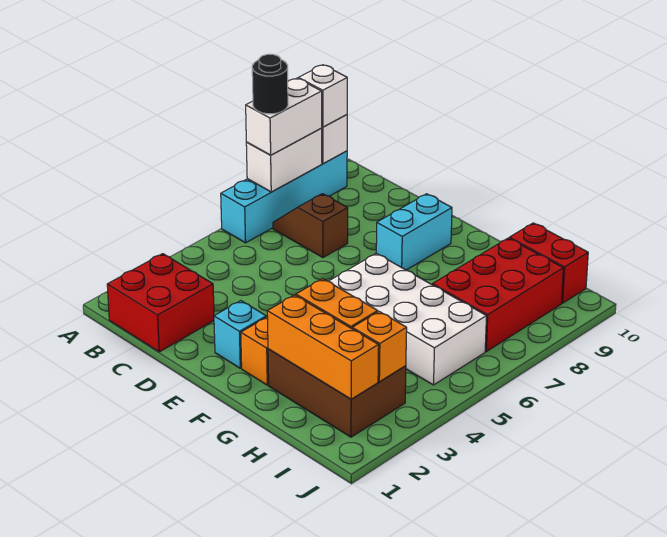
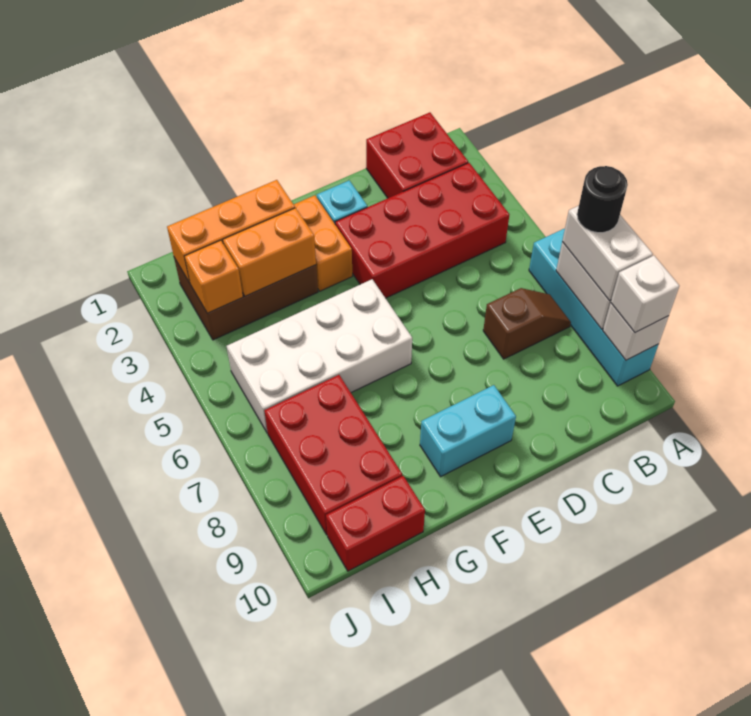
none -> red 2x4 brick [335,163,509,298]
cyan 1x2 brick [376,194,452,270] -> cyan 1x2 brick turned to [420,385,516,477]

